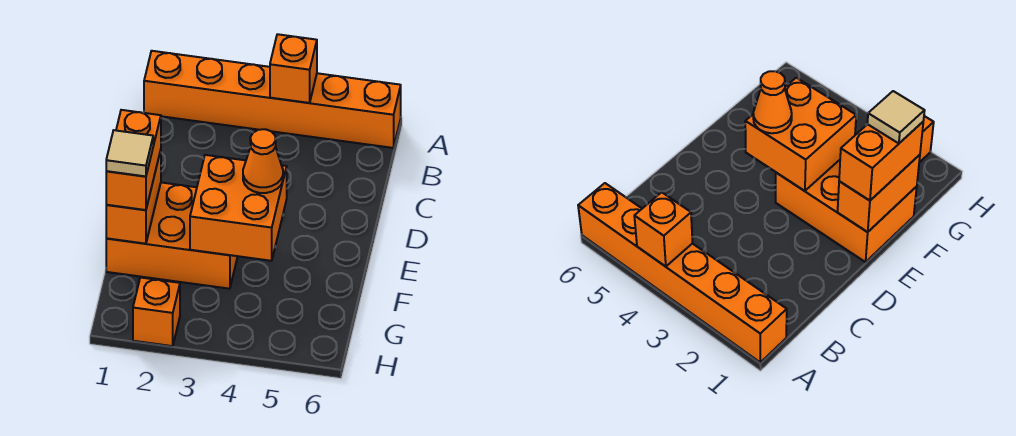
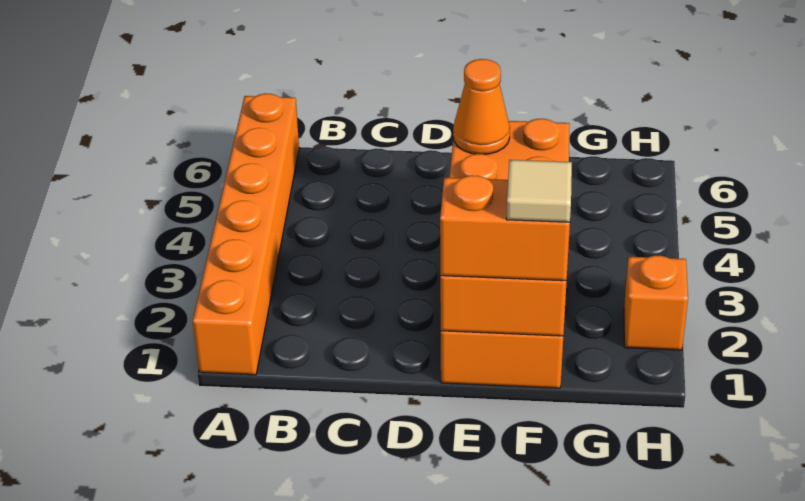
orange 1x1 brick [270,34,317,103] -> none

